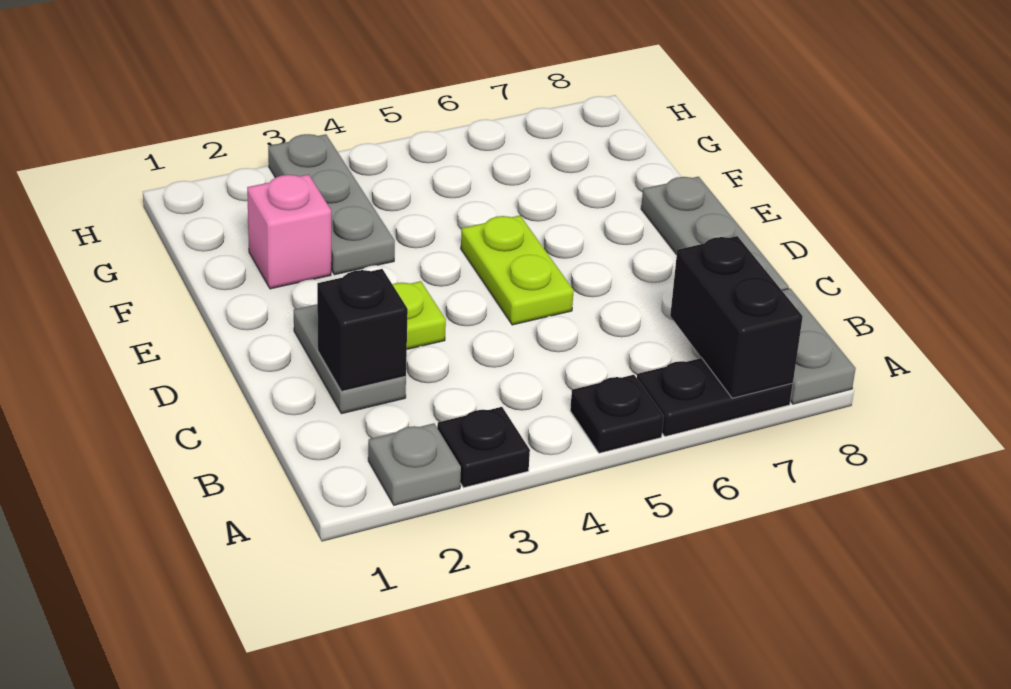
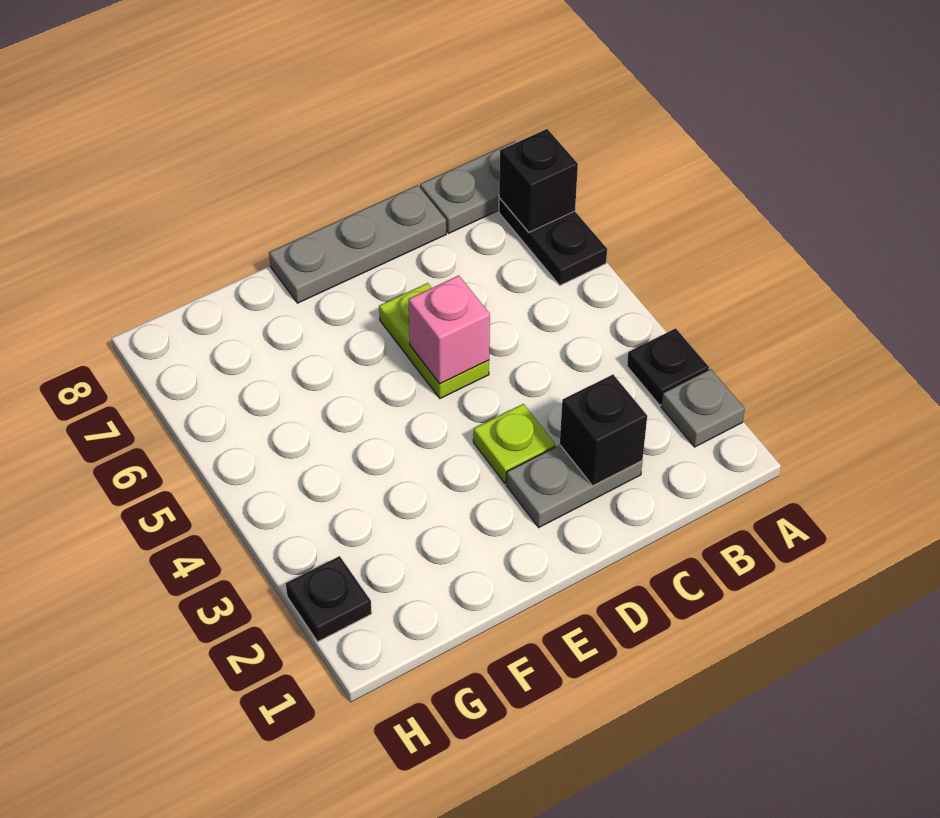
black 1x1 plate [570,375,664,453] -> black 1x1 plate moved to [286,556,372,642]
black 1x2 brick [670,236,803,398] -> black 1x1 brick [499,129,578,232]
lime 1x2 plate [461,216,574,325] -> lime 1x2 plate turned to [379,283,489,398]
pink 1x1 brick [247,174,331,289] -> pink 1x1 brick moved to [408,275,490,384]
grey 1x3 plate [268,134,395,275] -> none

